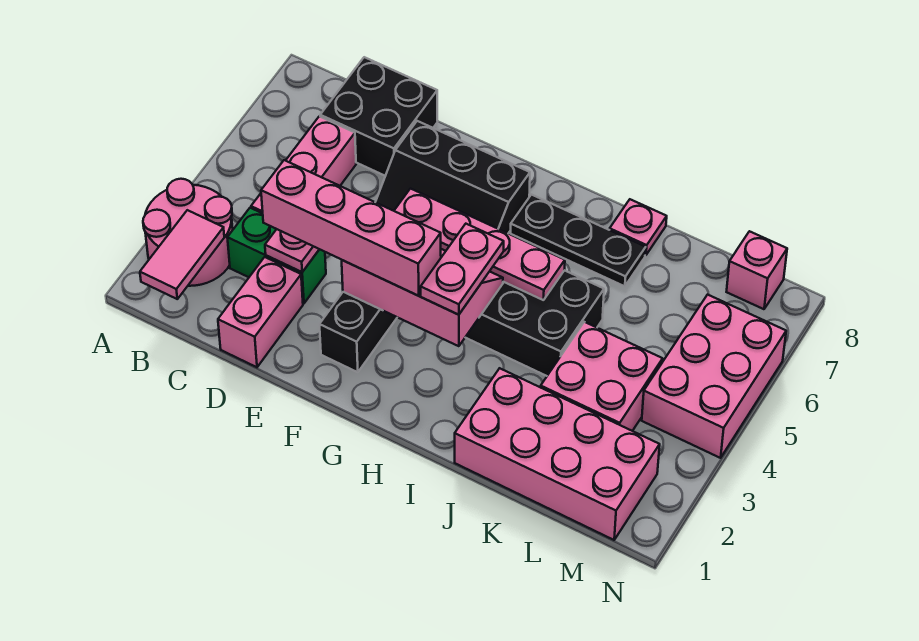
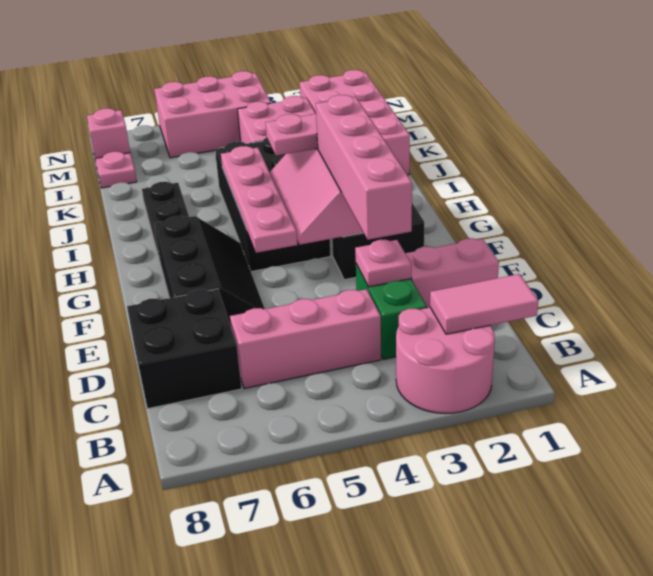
pink 1x1 plate [610,199,667,255] -> pink 1x1 plate moved to [95,152,137,188]

